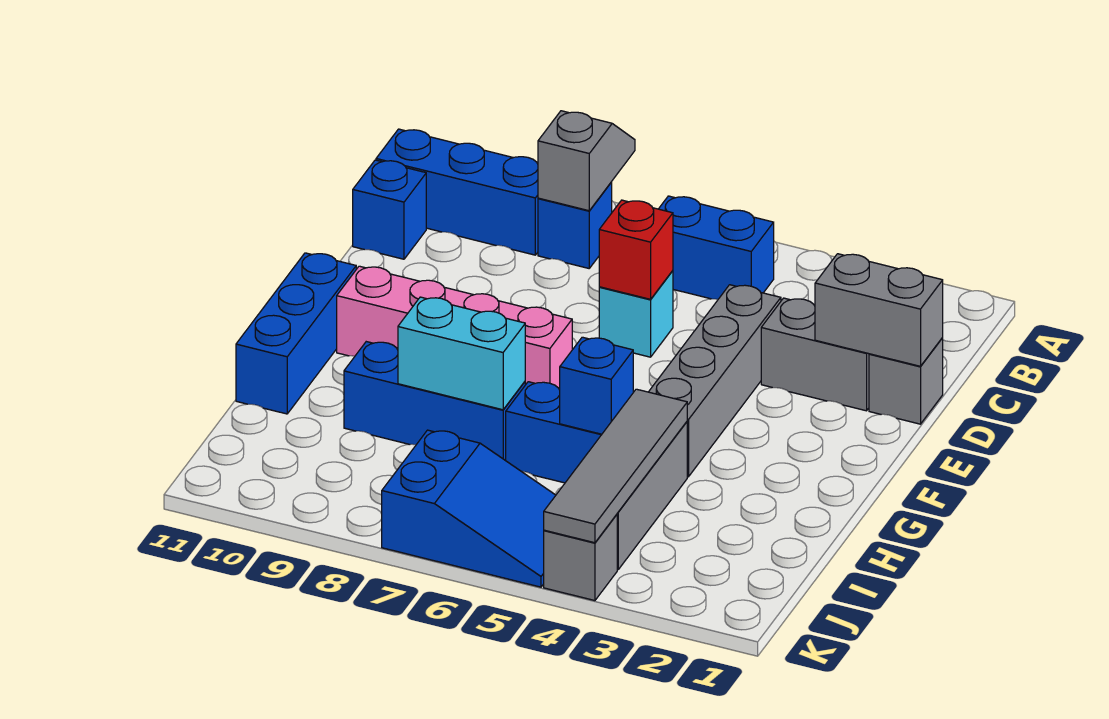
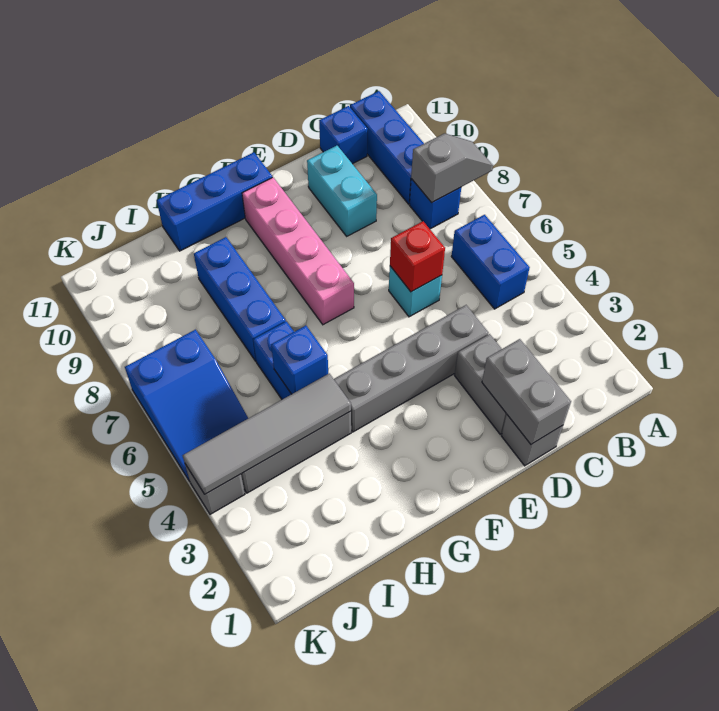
cyan 1x2 brick [398,297,525,410] -> cyan 1x2 brick moved to [307,146,377,236]

